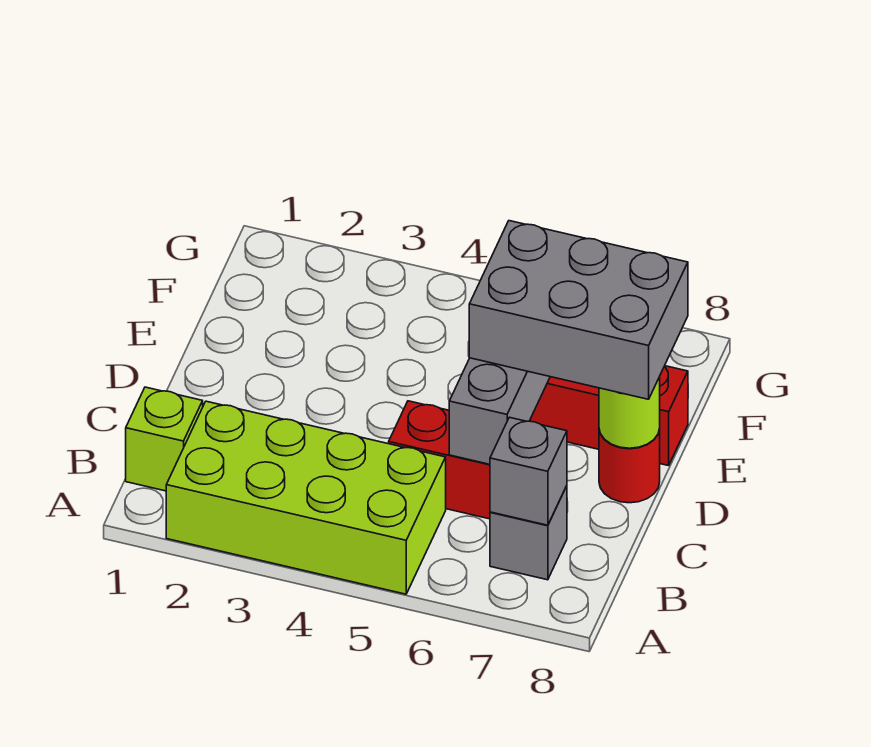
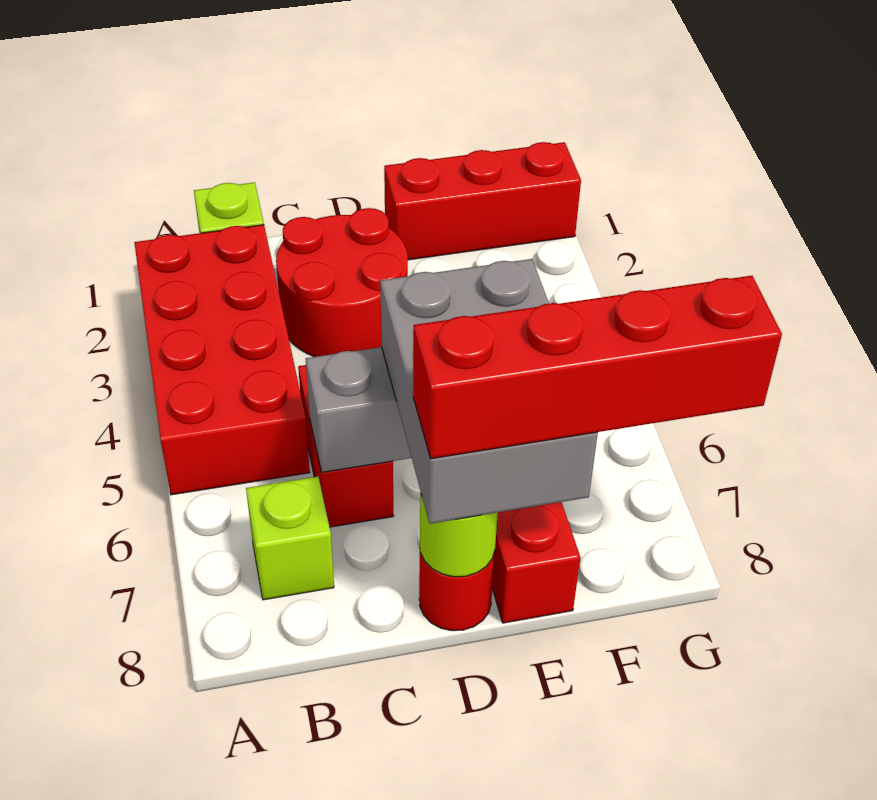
lime 2x4 brick [166,401,446,594] -> red 2x4 brick [134,225,310,495]
grey 1x1 brick [490,486,567,580] -> lime 1x1 brick [246,477,334,600]
grey 1x1 brick [490,417,567,525] -> none
none -> red 2x2 round brick [276,208,408,357]
none -> red 1x4 brick [413,276,782,459]
none -> red 1x3 brick [384,142,581,260]

